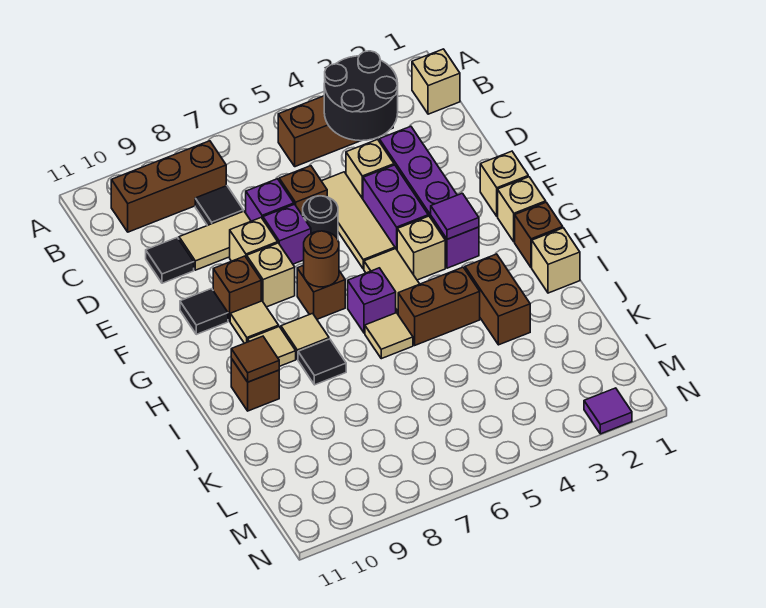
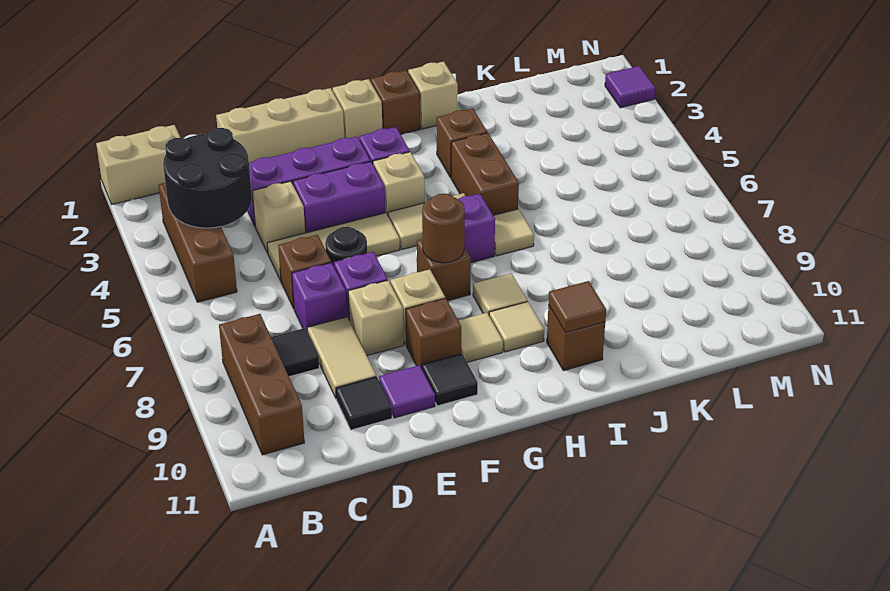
tan 1x1 brick [412,49,460,114] -> tan 1x2 brick [96,125,180,204]
tan 1x1 brick [480,151,528,216] -> tan 1x3 brick [216,88,344,162]
purple 1x1 tile [431,193,479,239] -> purple 1x1 tile moved to [379,365,435,418]
brown 1x2 brick [465,254,530,345] -> brown 1x1 brick [437,108,487,178]
black 1x1 tile [298,339,346,385] -> none

